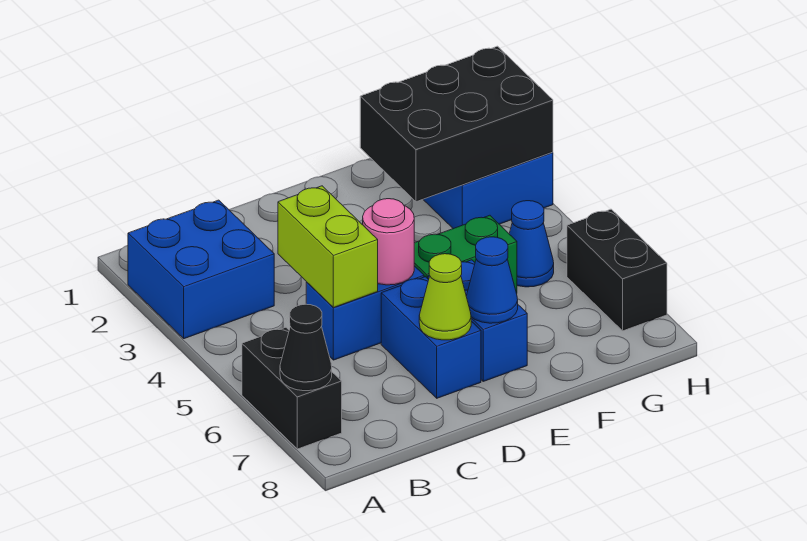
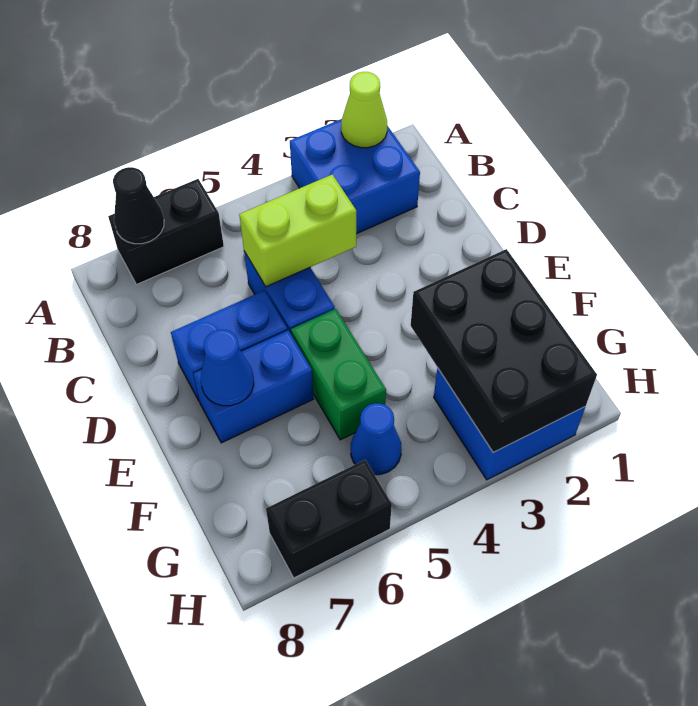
pink 1x1 round brick [363,199,414,285] -> none
lime 1x1 cone [419,254,471,340] -> lime 1x1 cone moved to [341,72,388,148]

